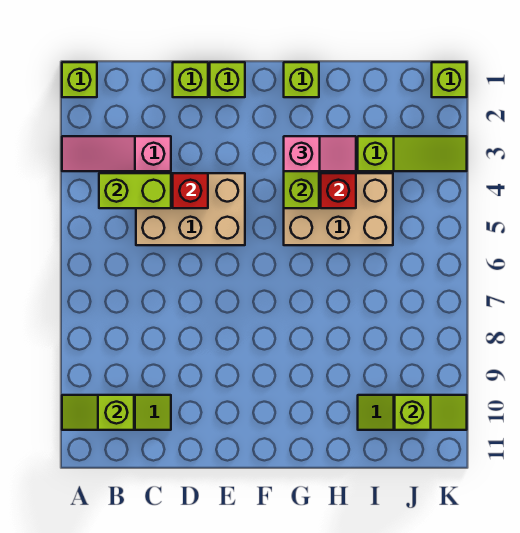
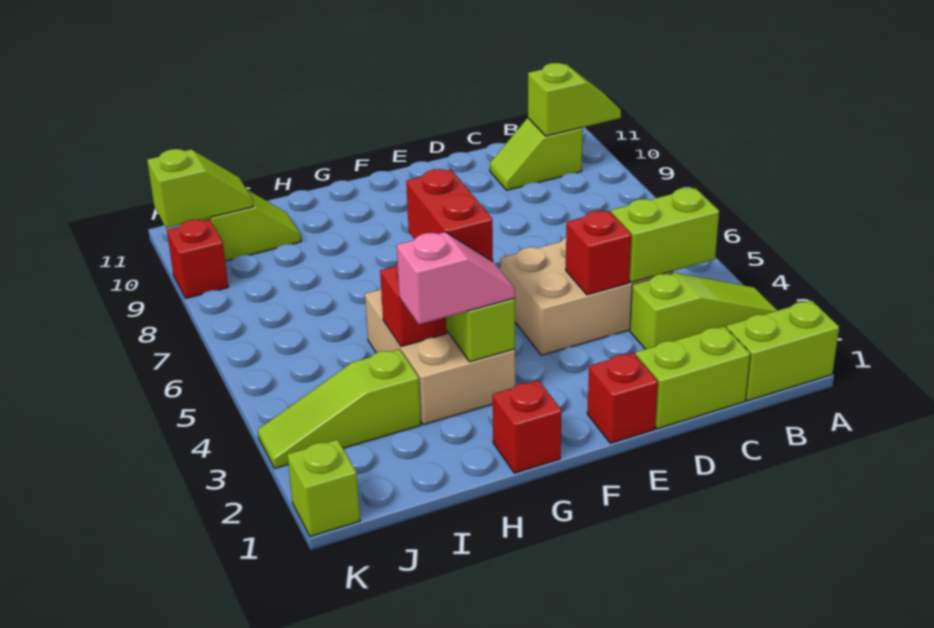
lime 1x1 brick [62,62,97,97] -> lime 1x2 brick [726,301,839,401]
pink 1x3 slope [62,136,171,171] -> lime 1x3 slope [630,273,778,349]
lime 1x1 brick [173,62,208,97] -> lime 1x2 brick [636,326,750,429]
lime 1x1 brick [210,62,245,97] -> red 1x1 brick [587,353,658,443]
lime 1x1 brick [284,62,319,97] -> red 1x1 brick [493,381,562,473]
pink 1x2 slope [284,136,356,171] -> pink 1x2 slope turned to [397,232,515,324]
tan 2x3 brick [284,173,393,245] -> tan 2x3 brick turned to [365,290,515,425]
none -> red 1x2 brick [406,169,493,262]
lime 1x2 slope [395,395,467,430] -> lime 1x2 slope turned to [147,149,253,228]
none -> red 1x1 brick [167,219,228,298]

